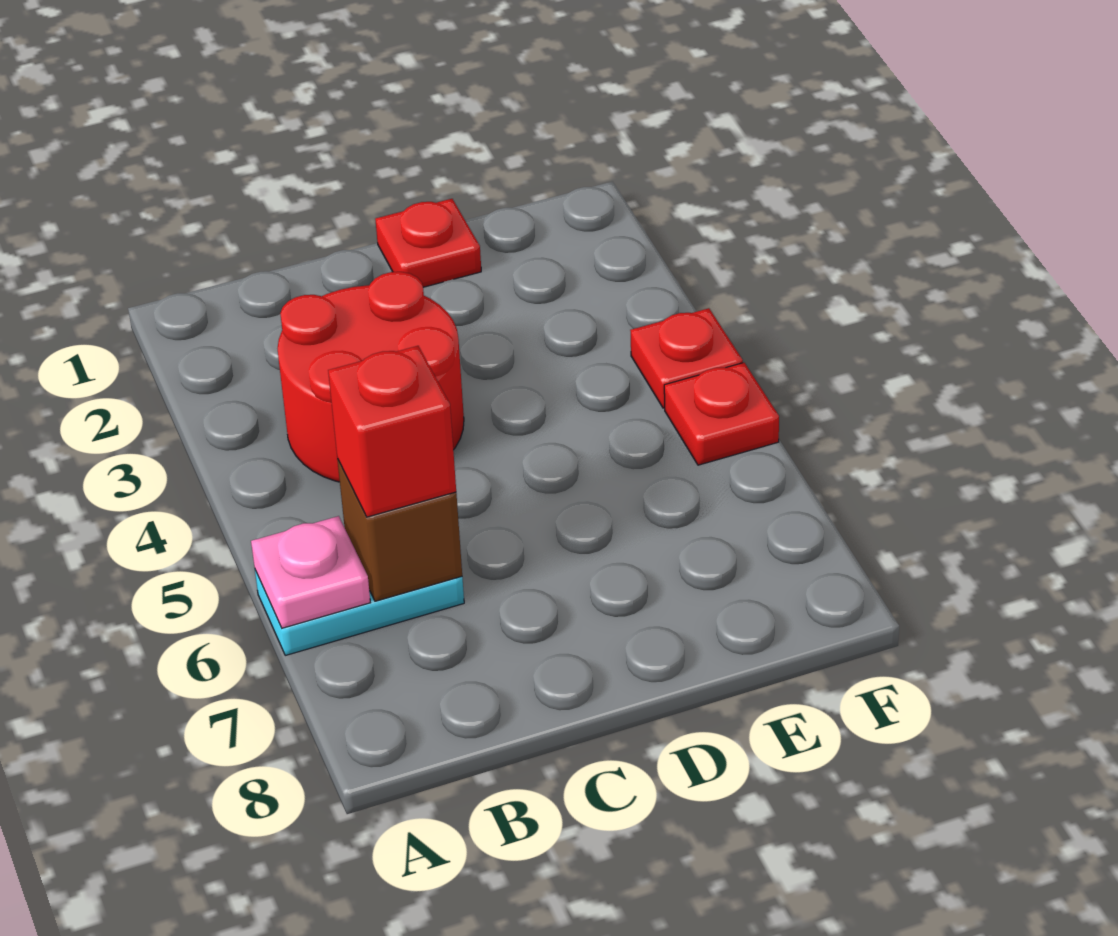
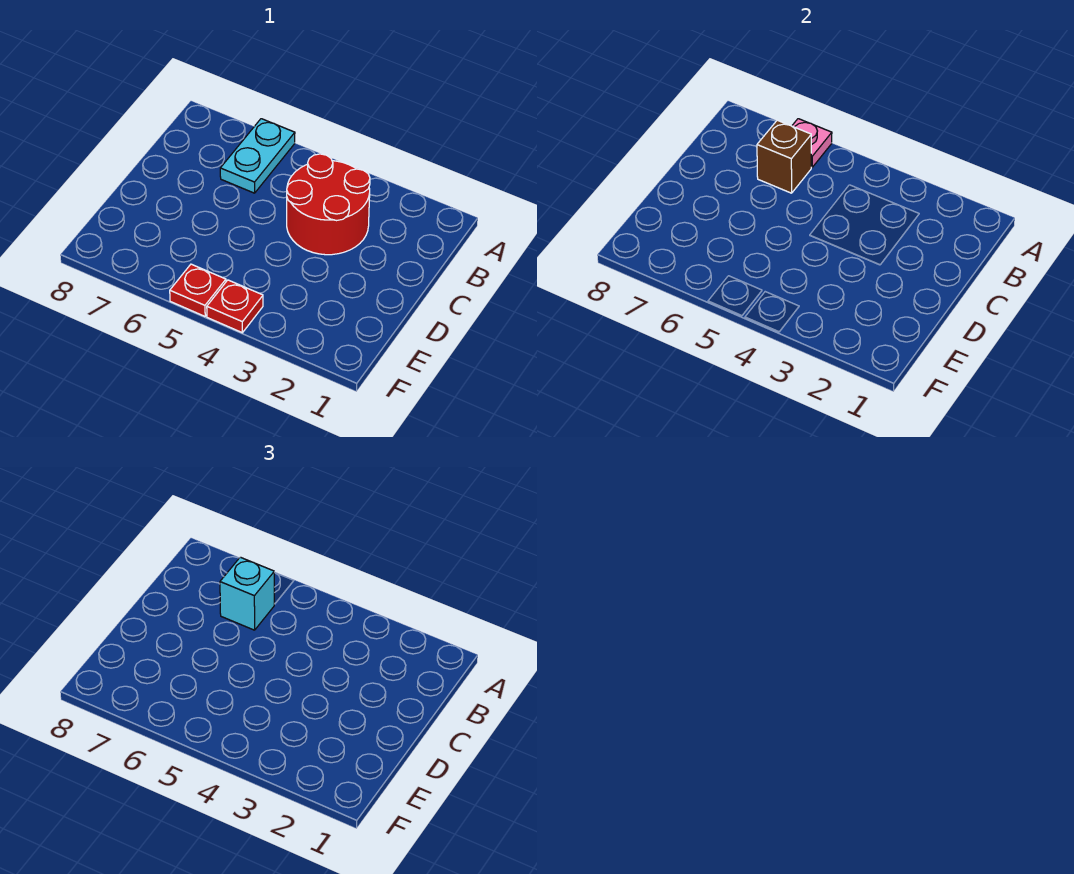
red 1x1 brick [328,346,456,517] -> cyan 1x1 brick [220,557,274,630]
red 1x1 plate [375,199,481,287] -> none

